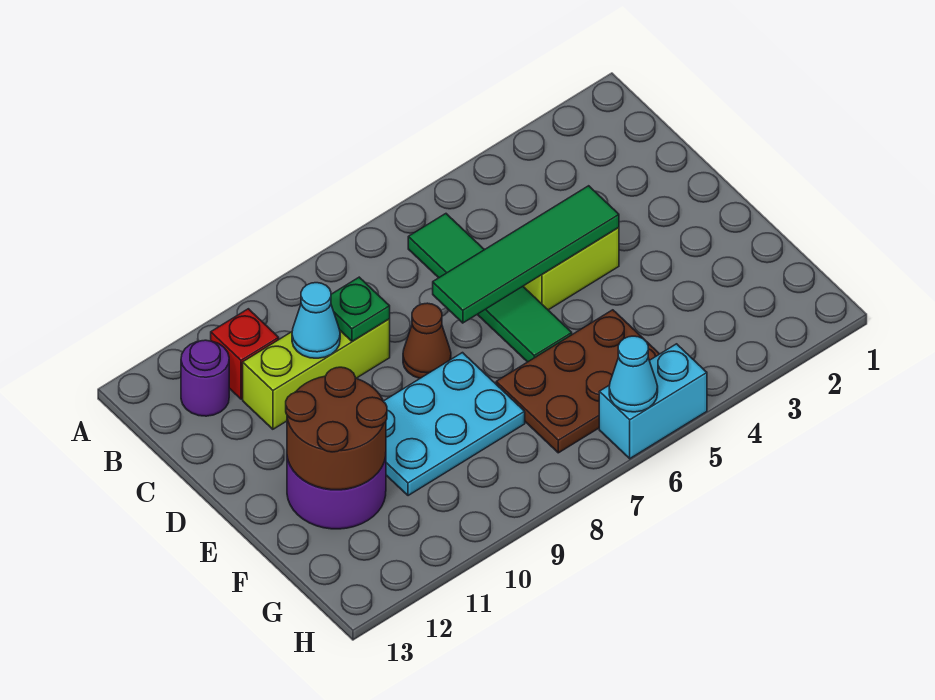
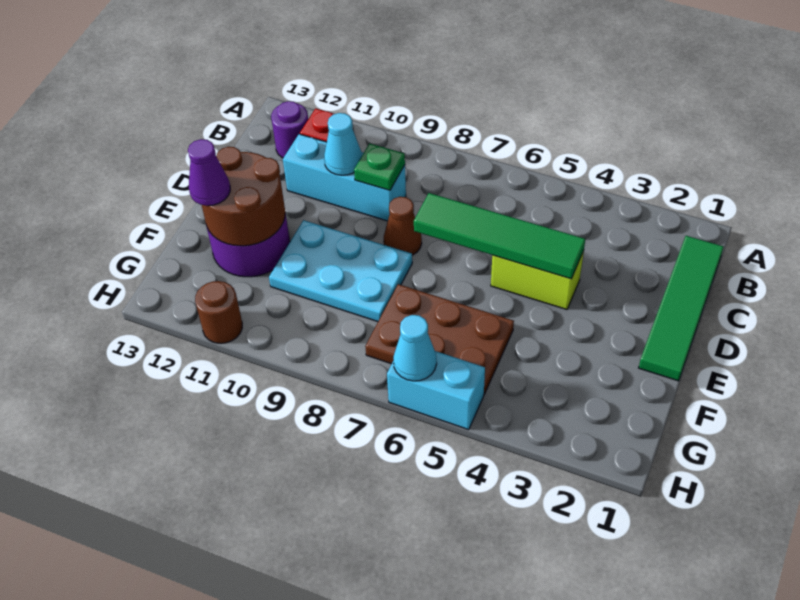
green 1x4 tile [408,214,572,362] -> green 1x4 tile moved to [639,236,724,381]
lime 1x3 brick [243,319,390,429] -> cyan 1x3 brick [283,134,406,221]
none -> purple 1x1 cone [188,139,230,206]
none -> brown 1x1 round brick [195,281,242,343]

